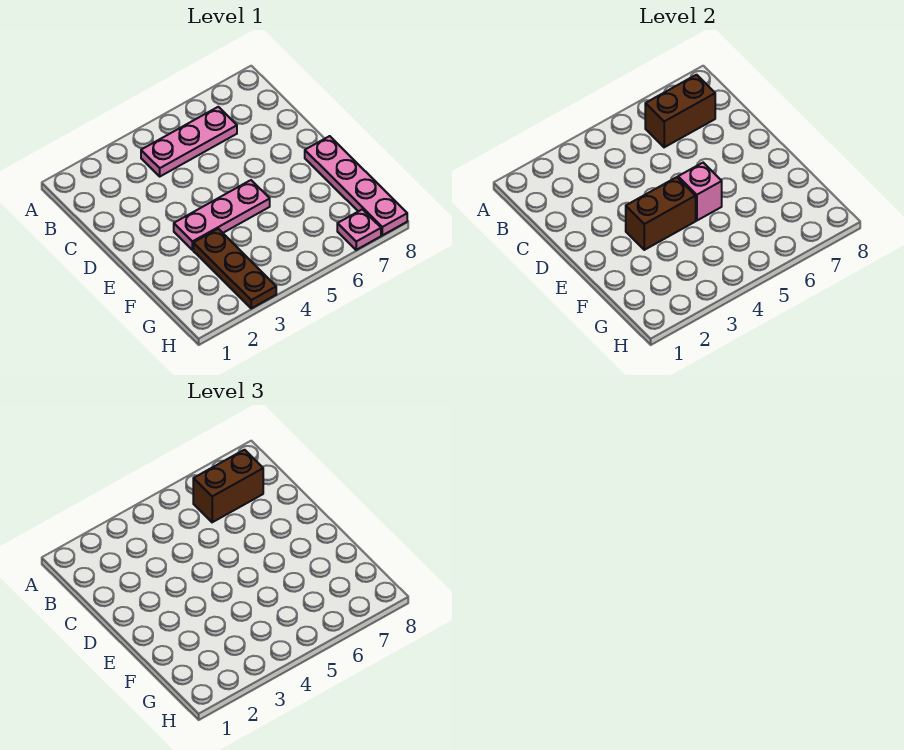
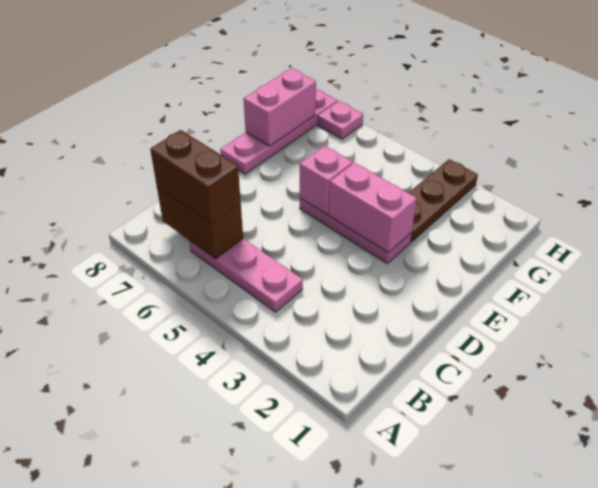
brown 1x2 brick [626,177,696,250] -> pink 1x2 brick [328,163,417,253]
none -> pink 1x2 brick [244,68,316,146]

